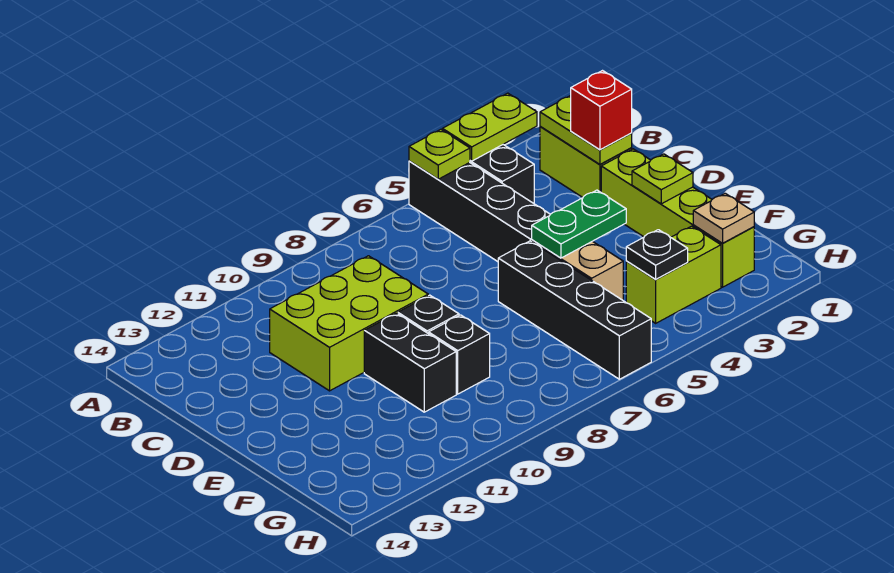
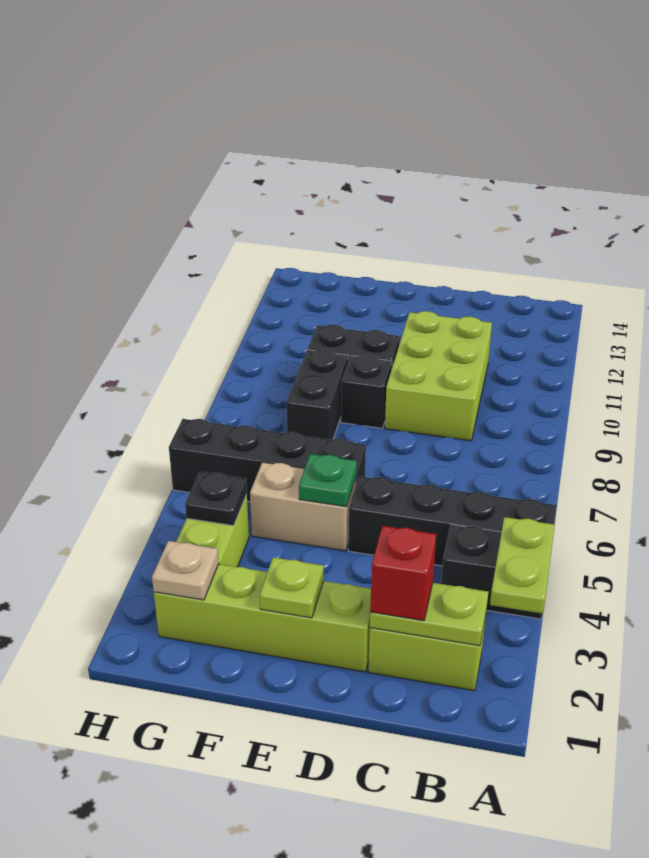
lime 1x1 plate [409,129,470,179] -> none
green 1x2 plate [532,190,626,258] -> green 1x1 plate [299,454,357,507]
black 1x1 brick [429,315,490,394] -> black 1x2 brick [286,349,348,440]

